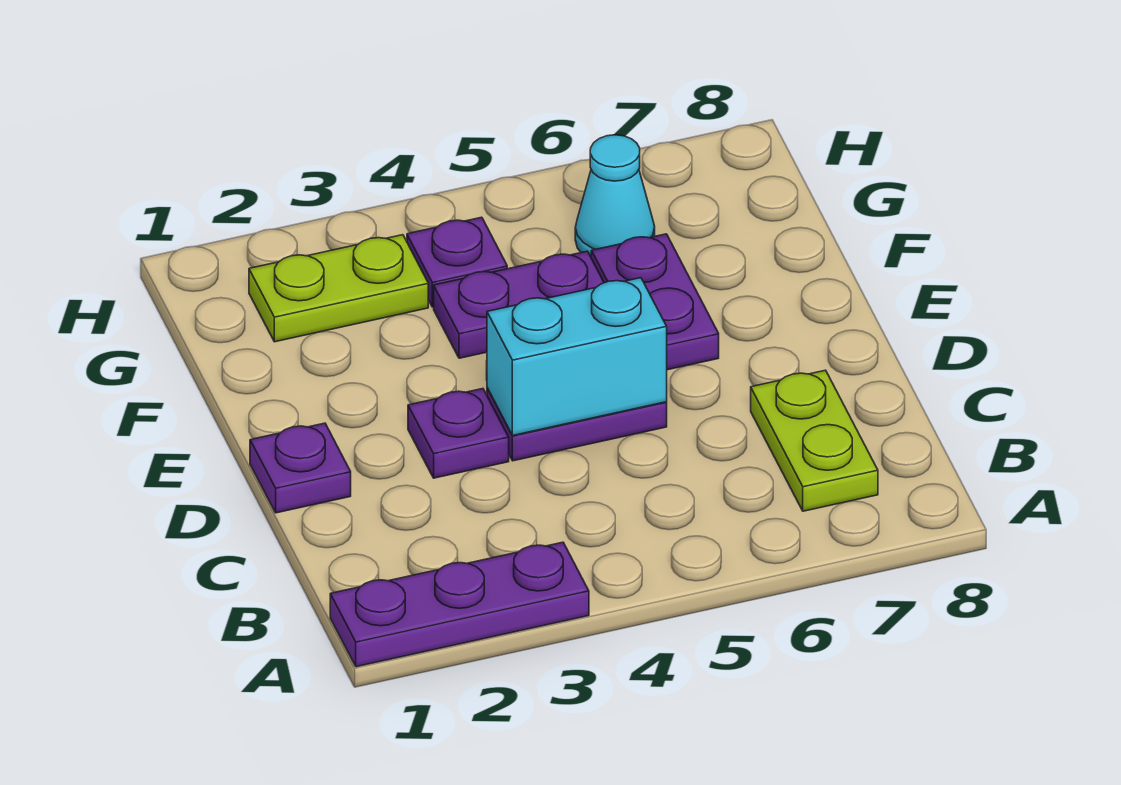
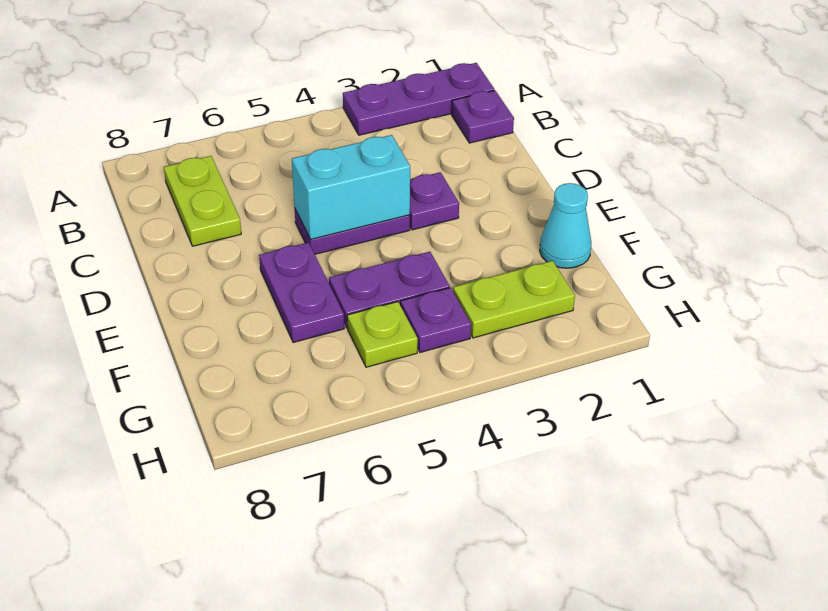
purple 1x1 plate [250,423,351,513] -> purple 1x1 plate moved to [452,90,514,143]
none -> lime 1x1 plate [347,302,418,367]
cyan 1x1 cone [575,135,655,257] -> cyan 1x1 cone moved to [540,183,591,268]

